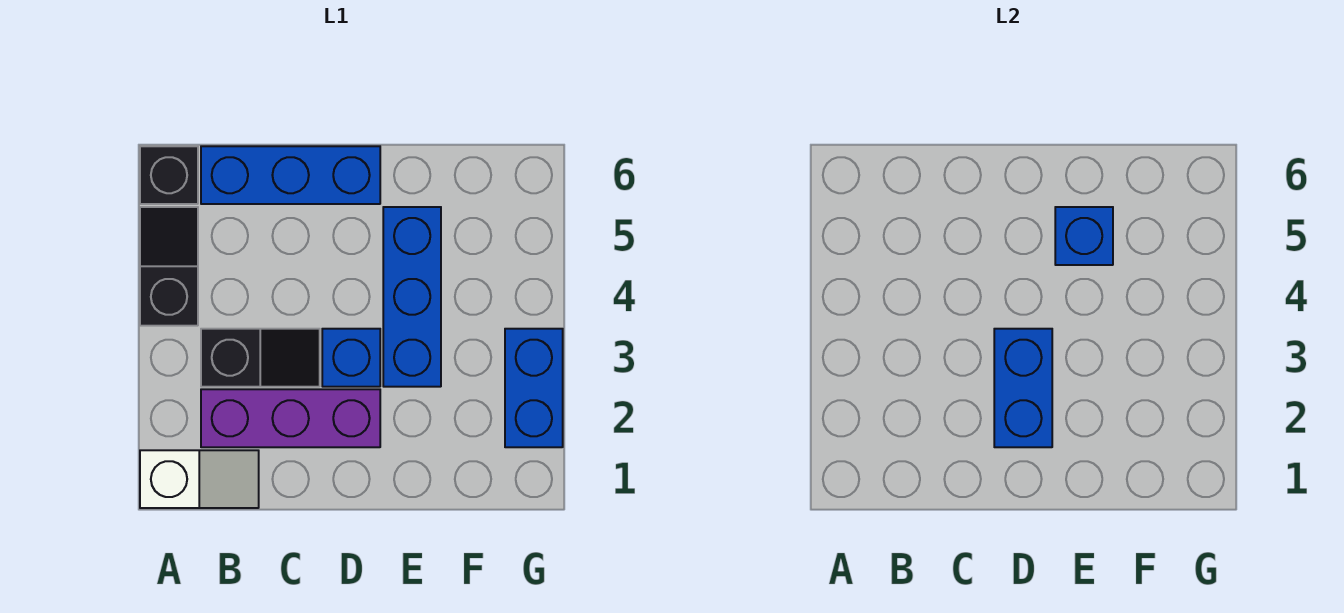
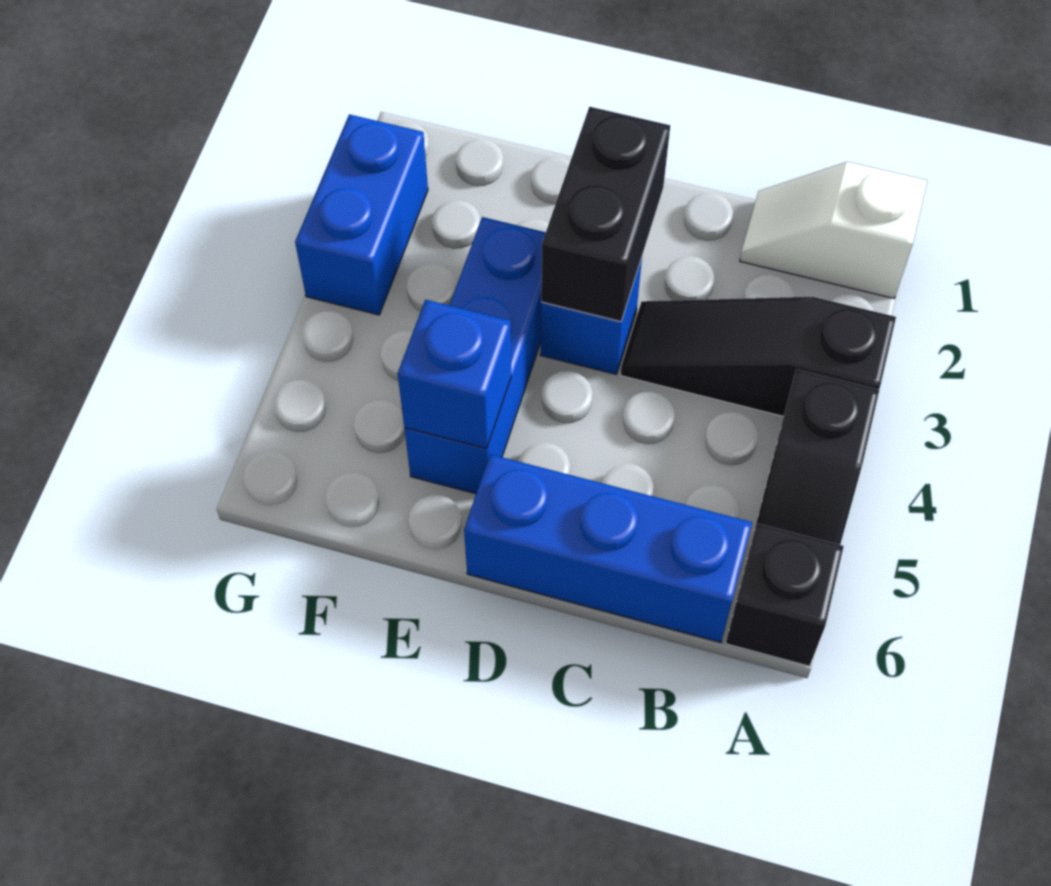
purple 1x3 brick [201,389,380,447] -> none
black 1x2 slope [201,329,320,387] -> black 1x3 slope [621,297,896,416]
blue 1x2 brick [994,329,1052,447] -> black 1x2 brick [541,107,670,321]

